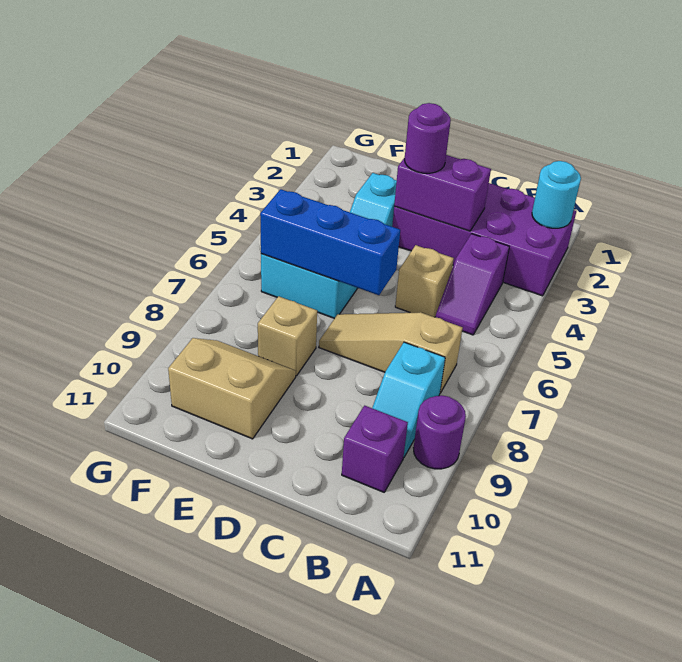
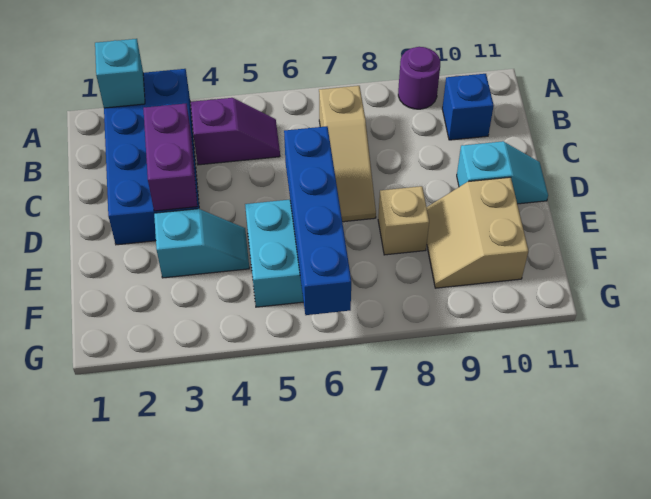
purple 2x4 brick [392,183,576,296] -> blue 2x4 brick [104,69,199,245]
cyan 1x1 round brick [532,161,581,228] -> cyan 1x1 brick [95,39,145,108]
cyan 1x2 slope [372,342,445,458] -> cyan 1x2 slope moved to [457,141,548,204]
purple 1x1 brick [342,406,408,492] -> blue 1x1 brick [442,74,494,140]
tan 1x1 brick [395,245,454,317] -> none
purple 1x1 round brick [405,103,451,173] -> none
blue 1x3 brick [260,189,400,295] -> blue 1x4 brick [284,126,351,315]

